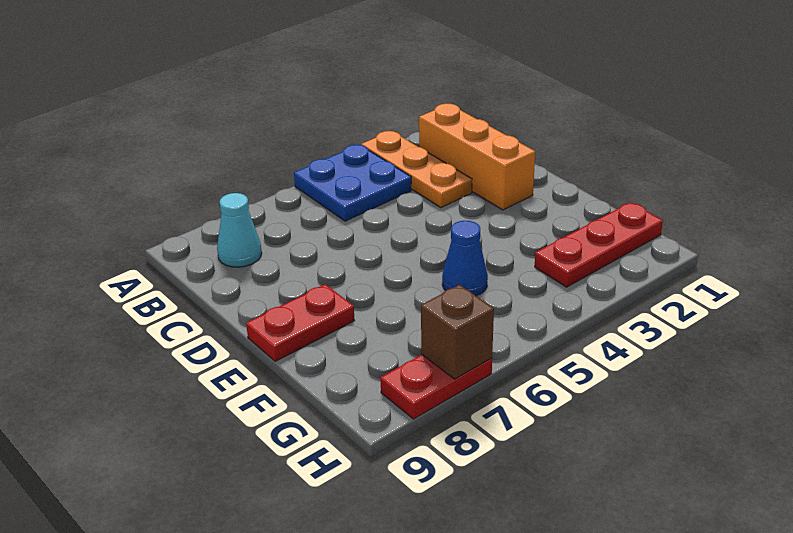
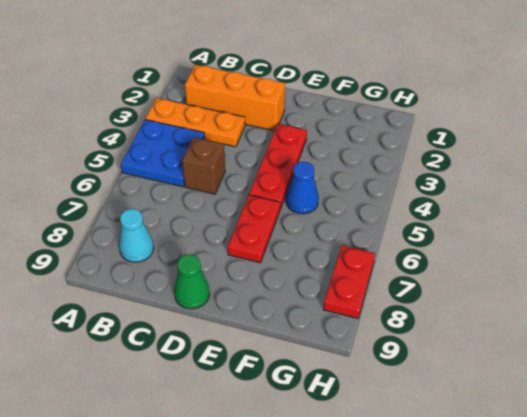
none -> green 1x1 cone [174,255,210,309]
red 1x2 plate [246,284,355,361] -> red 1x2 plate moved to [228,195,280,263]
red 1x3 plate [535,202,663,287] -> red 1x3 plate moved to [249,124,307,209]
brown 1x1 brick [421,285,494,379] -> brown 1x1 brick moved to [182,137,225,194]

